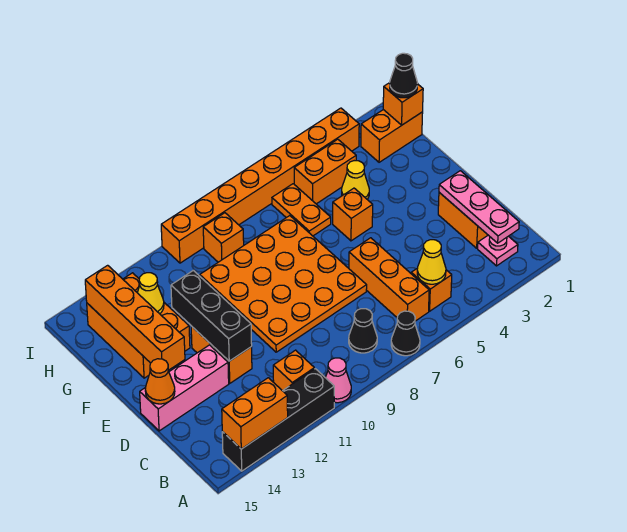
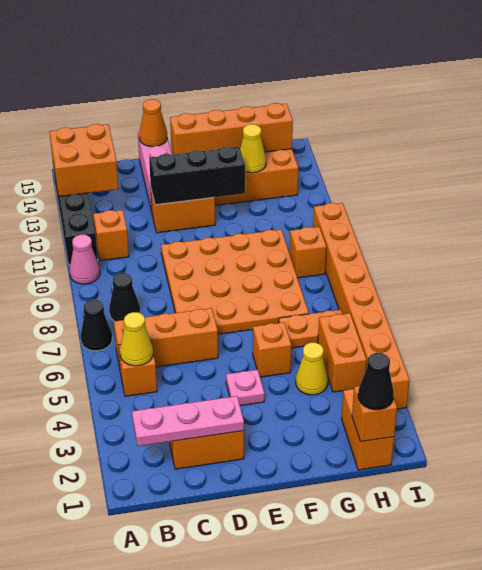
orange 1x2 brick [222,378,288,449] -> orange 2x2 brick [49,124,118,196]
pink 1x1 plate [478,235,518,266] -> pink 1x1 plate moved to [226,370,264,406]

